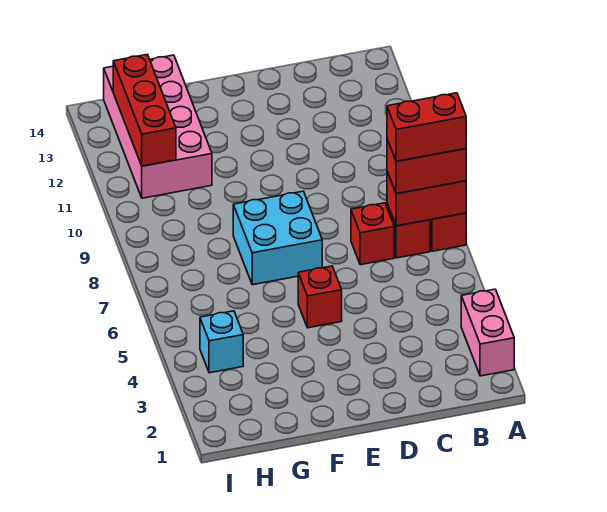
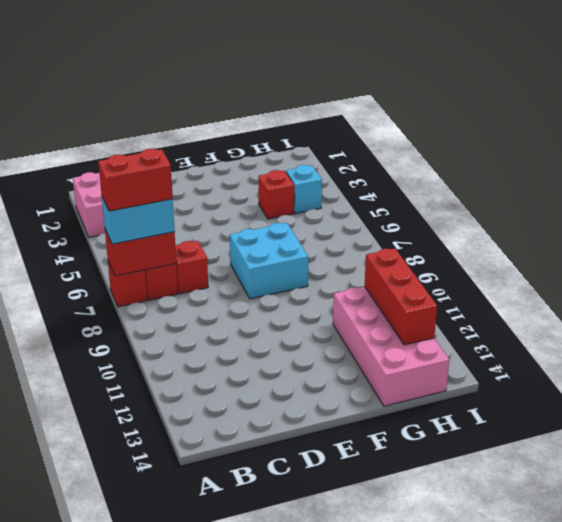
red 1x2 brick [387,140,466,194] -> cyan 1x2 brick [102,197,175,244]
red 1x1 brick [298,266,342,328] -> red 1x1 brick moved to [258,170,294,219]

